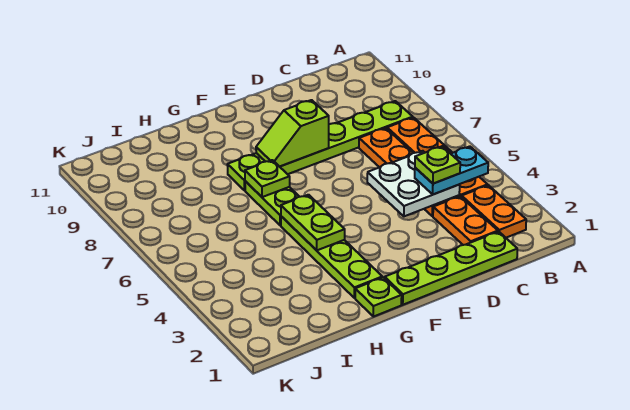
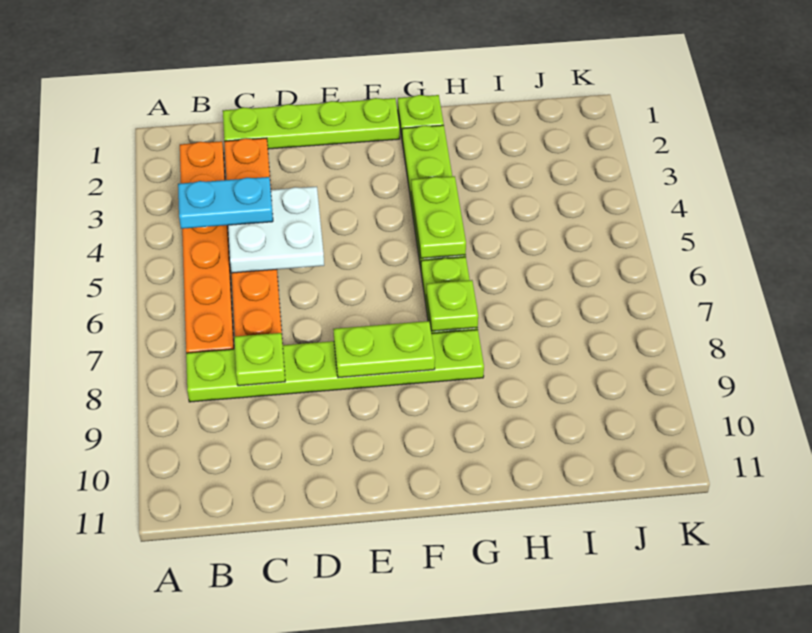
lime 1x1 plate [415,146,460,184] -> lime 1x1 plate moved to [234,333,285,386]
lime 1x2 slope [256,100,329,167] -> lime 1x2 plate [333,321,435,378]

